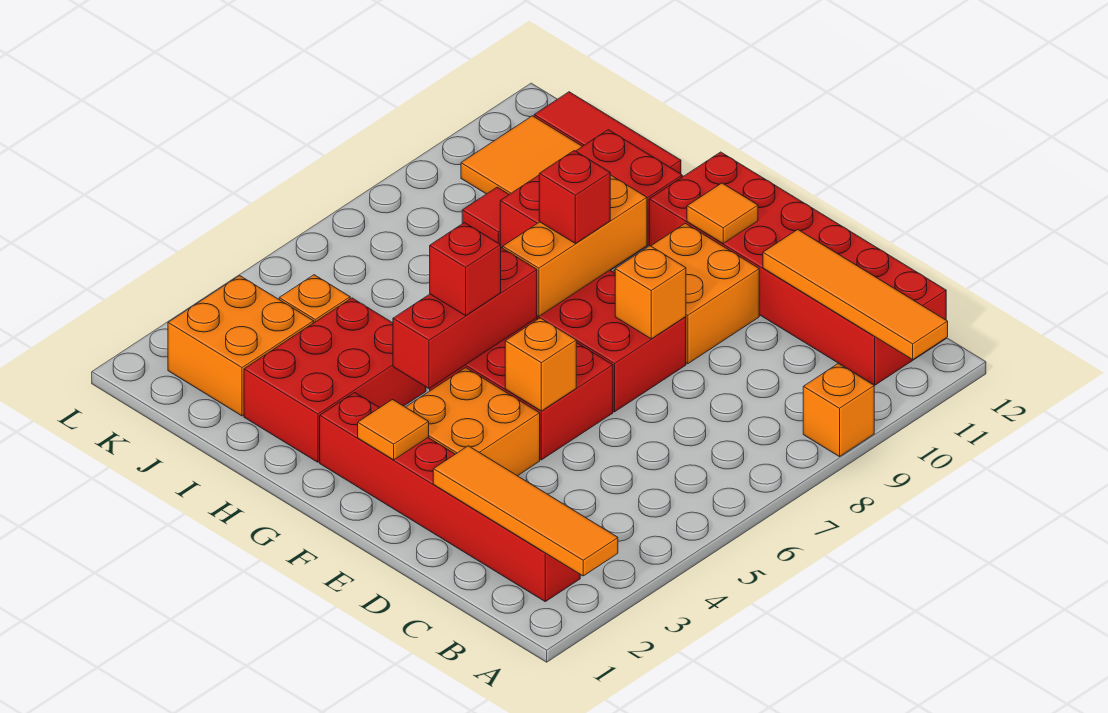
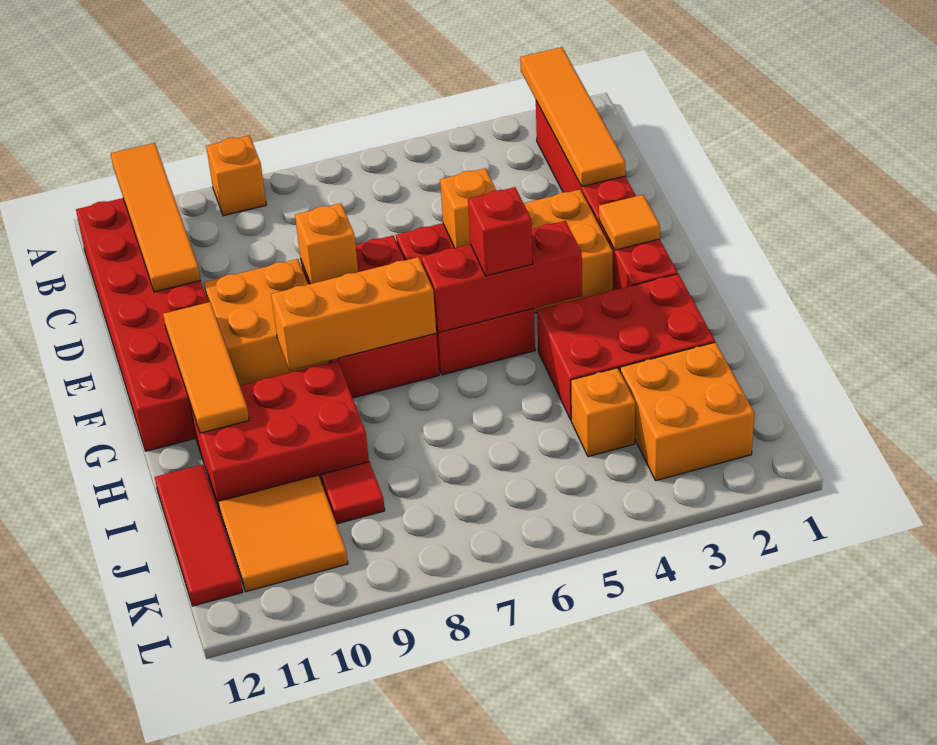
orange 1x1 tile [687,183,758,243] -> orange 1x3 tile [163,302,249,433]
red 1x1 brick [539,151,610,244] -> none

